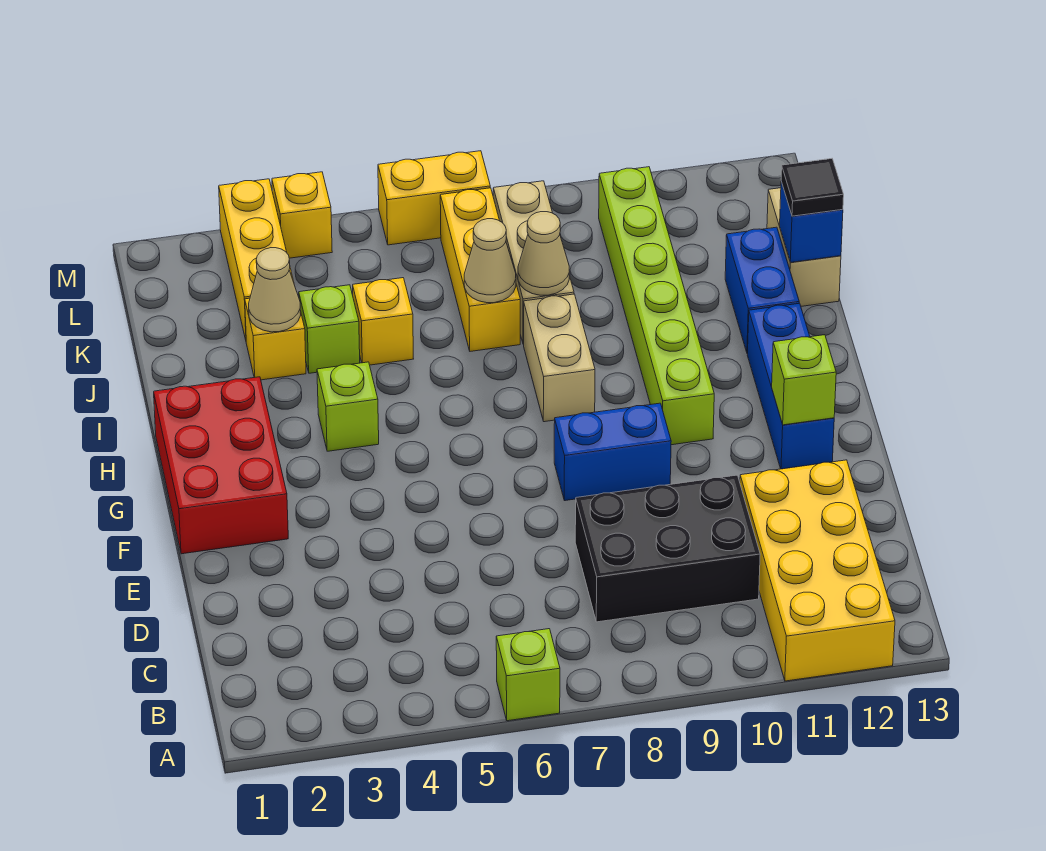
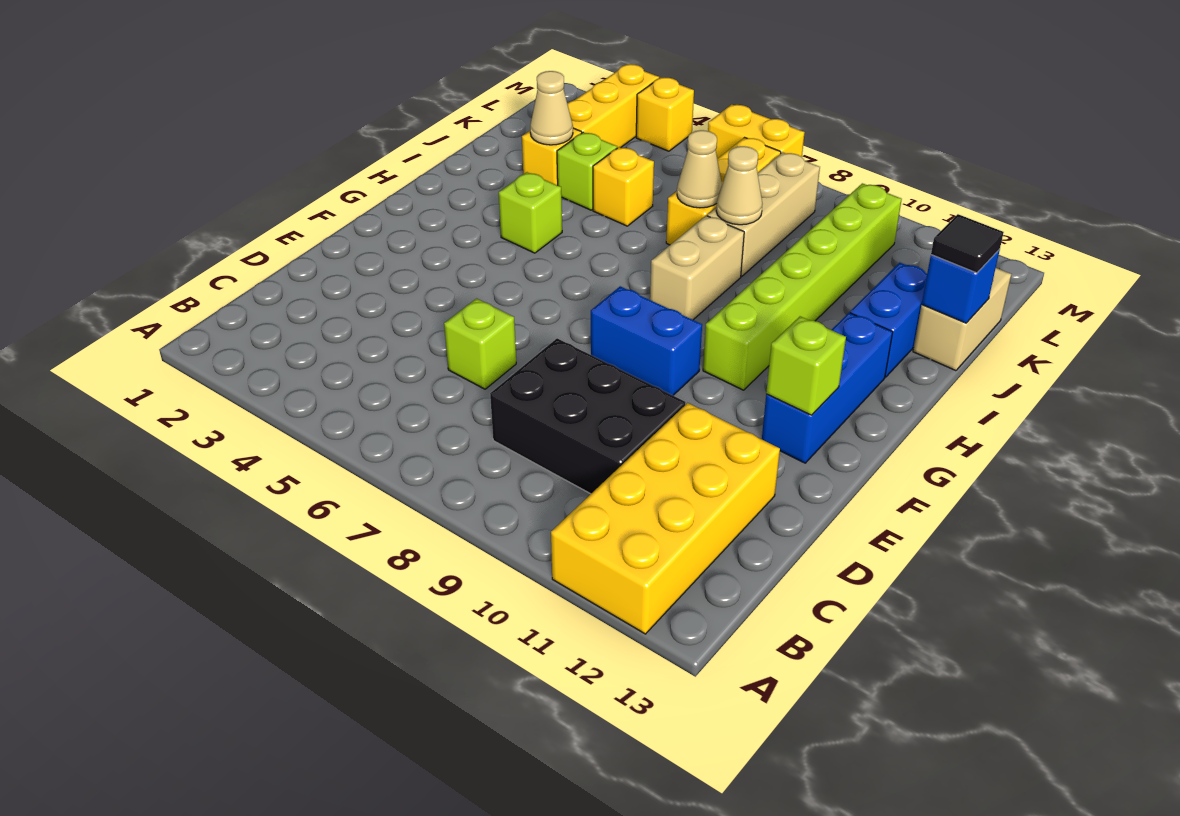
lime 1x1 brick [496,629,560,721] -> lime 1x1 brick moved to [444,299,516,389]
red 2x3 brick [154,377,288,554] -> none

